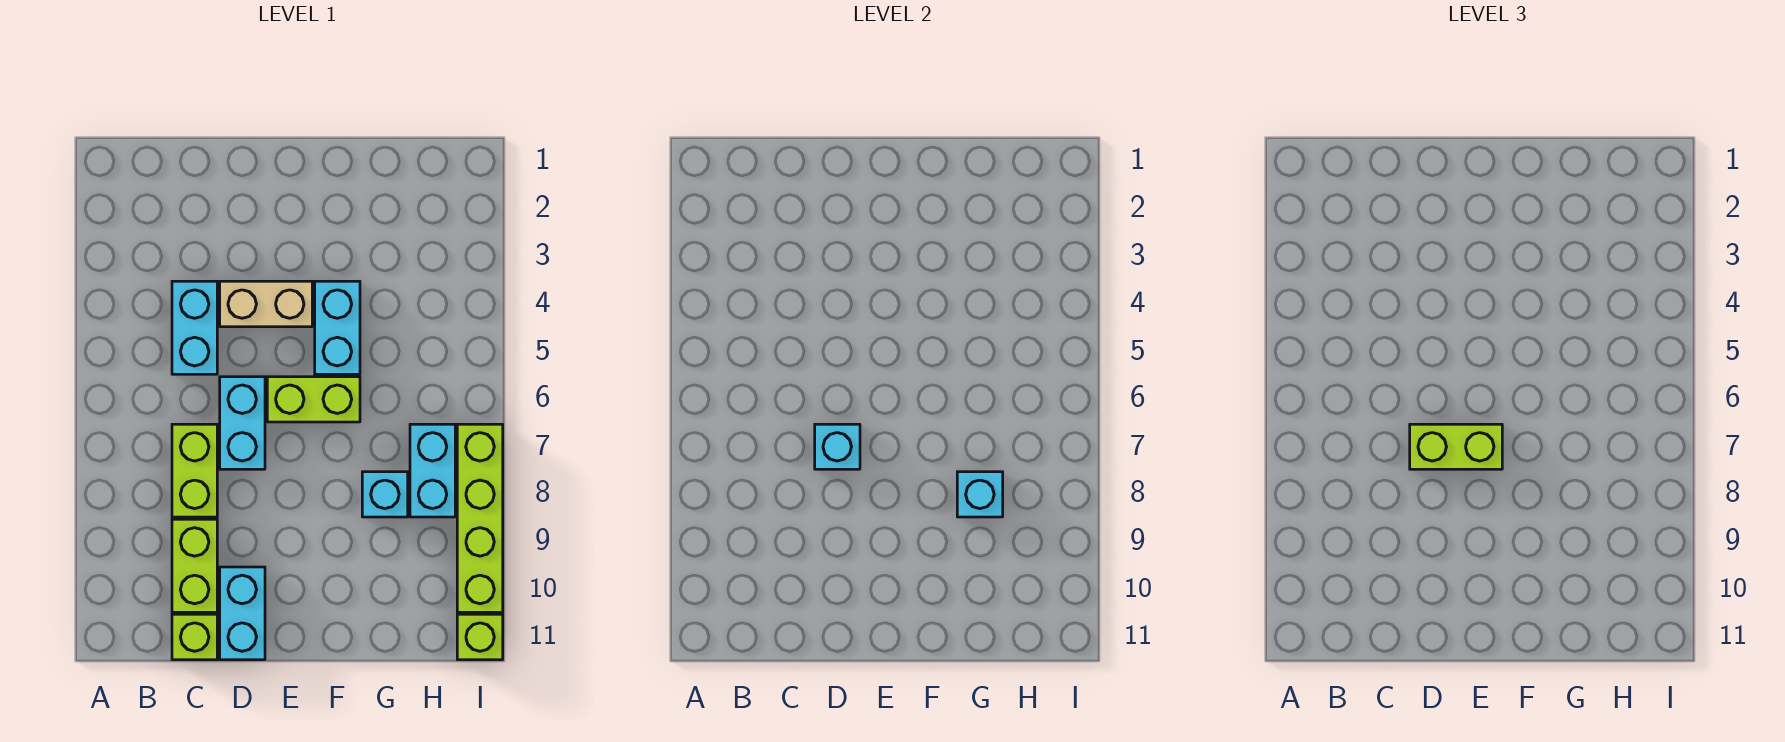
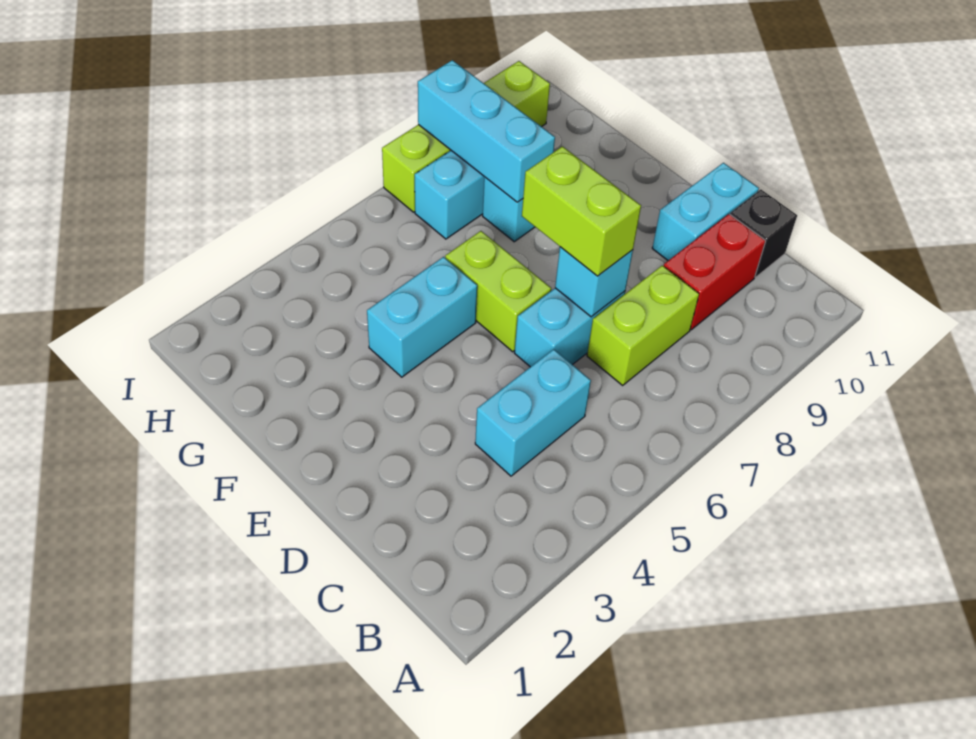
lime 1x2 brick [172,519,217,612] -> red 1x2 brick [664,214,766,330]
lime 1x1 brick [172,614,217,660] -> black 1x1 brick [730,189,797,277]
tan 1x2 brick [220,281,312,327] -> none
cyan 1x1 brick [957,472,1003,517] -> cyan 1x3 brick [418,60,555,202]
lime 1x1 brick [457,614,503,660] -> none

